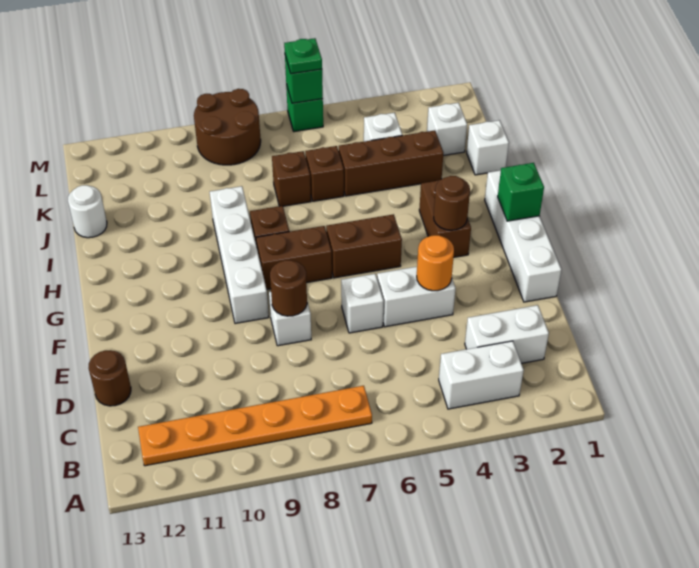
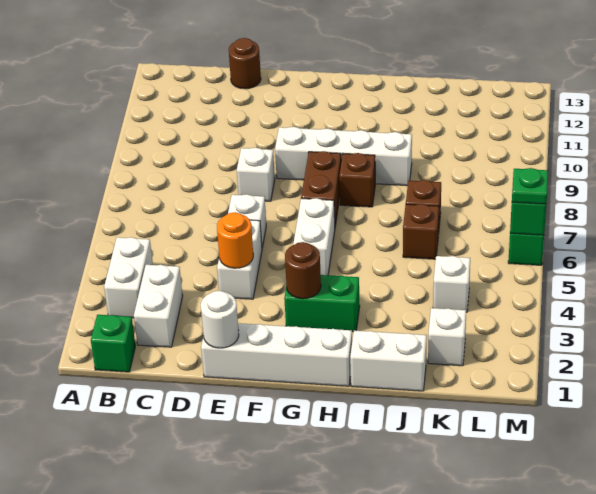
orange 1x6 plate [138,386,372,466] -> none
brown 1x1 round brick [270,260,307,316] -> none
green 1x1 brick [498,163,544,221] -> green 1x1 brick moved to [91,315,135,372]
brown 1x2 brick [419,180,471,257] -> green 1x2 brick [284,275,360,332]
brown 1x2 brick [326,214,402,278] -> white 1x2 brick [293,198,335,275]
white 1x1 brick [467,120,509,175] -> white 1x2 brick [350,331,427,391]
brown 1x3 brick [339,130,443,196] -> none
white 1x1 round brick [68,185,107,238] -> white 1x1 round brick moved to [201,291,239,348]
brown 2x2 round brick [194,89,261,165] -> none

